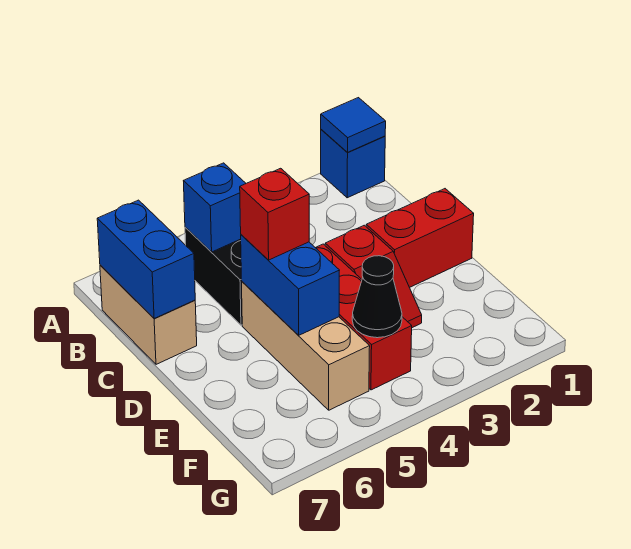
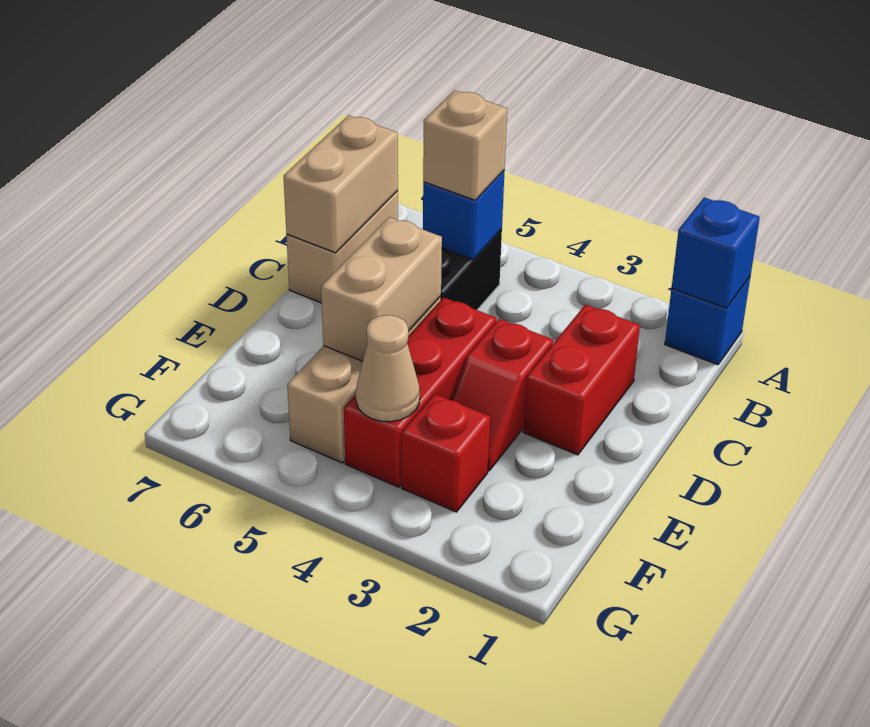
blue 1x1 tile [321,98,386,152] -> blue 1x1 brick [672,197,760,308]
none -> tan 1x1 brick [423,90,507,200]
blue 1x2 brick [97,200,195,318] -> tan 1x2 brick [284,115,398,253]
red 1x2 brick [366,189,474,287] -> red 1x2 brick turned to [523,305,640,455]
blue 1x2 brick [241,235,340,335] -> tan 1x2 brick [321,217,442,361]
red 1x1 brick [240,168,309,260] -> red 1x1 brick moved to [402,394,490,512]
black 1x1 cone [352,256,402,338] -> tan 1x1 cone [356,315,420,422]

